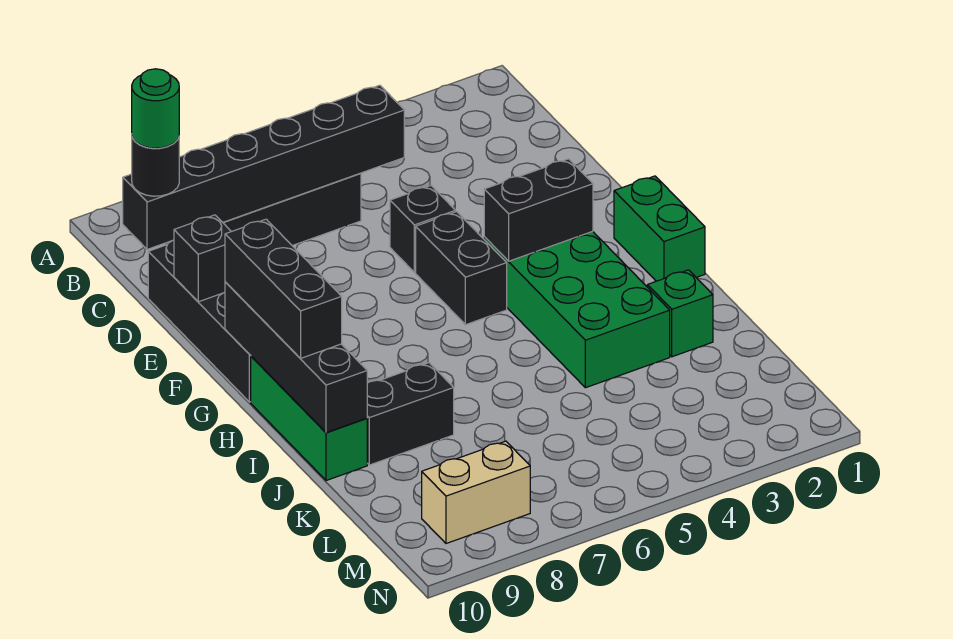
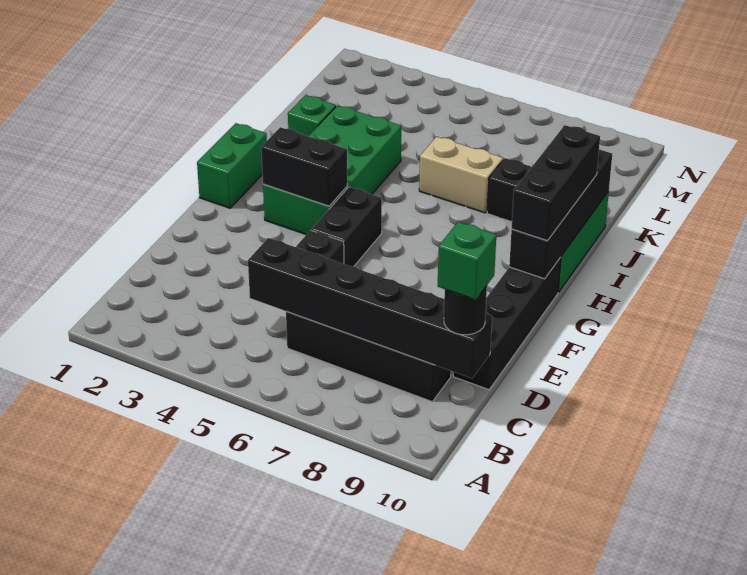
green 1x1 round brick [132,69,179,148] -> green 1x1 brick [438,222,496,300]
black 1x1 brick [174,215,231,302] -> none
tan 1x2 brick [422,441,530,543] -> tan 1x2 brick moved to [419,137,503,213]

